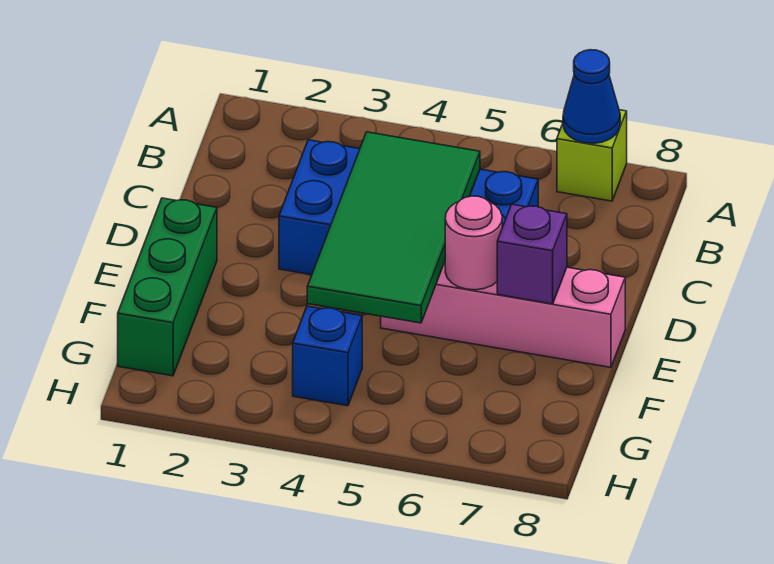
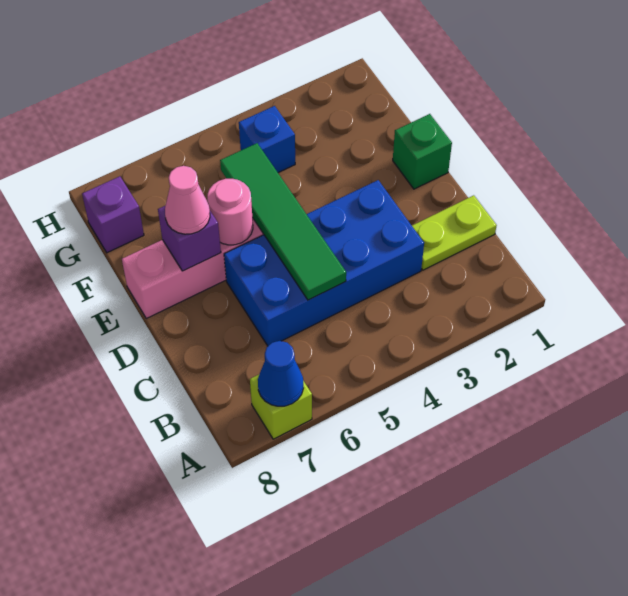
none -> lime 1x2 plate [412,195,497,270]
green 2x4 tile [307,132,480,323] -> green 1x4 tile [220,143,346,300]
green 1x3 brick [118,198,217,376] -> green 1x1 brick [393,114,452,189]
none -> pink 1x1 cone [165,166,210,234]
none -> purple 1x1 brick [82,176,144,253]

